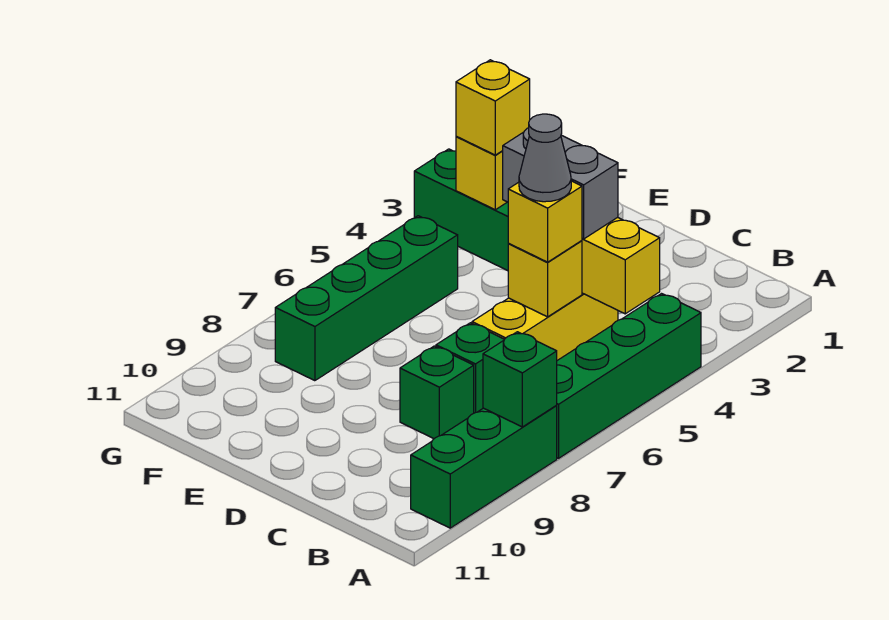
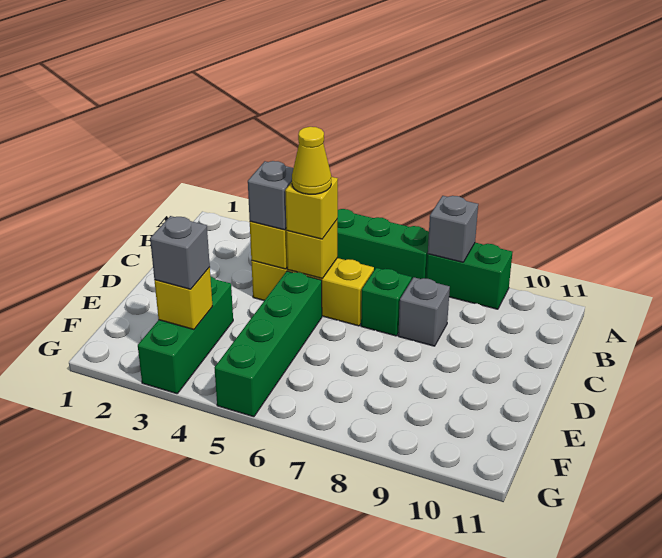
green 1x3 brick [411,405,557,528] -> green 1x2 brick [426,243,513,309]
green 1x1 brick [483,332,557,427] -> grey 1x1 brick [428,196,478,262]
grey 1x2 brick [503,128,618,239] -> grey 1x1 brick [248,161,293,230]
grey 1x1 cone [519,114,571,202] -> yellow 1x1 cone [292,127,331,194]
green 1x1 brick [400,346,474,439] -> grey 1x1 brick [398,277,450,346]
yellow 1x1 brick [456,60,530,155] -> grey 1x1 brick [150,216,210,289]
green 1x4 brick [275,216,458,381] -> green 1x4 brick turned to [215,271,322,417]

